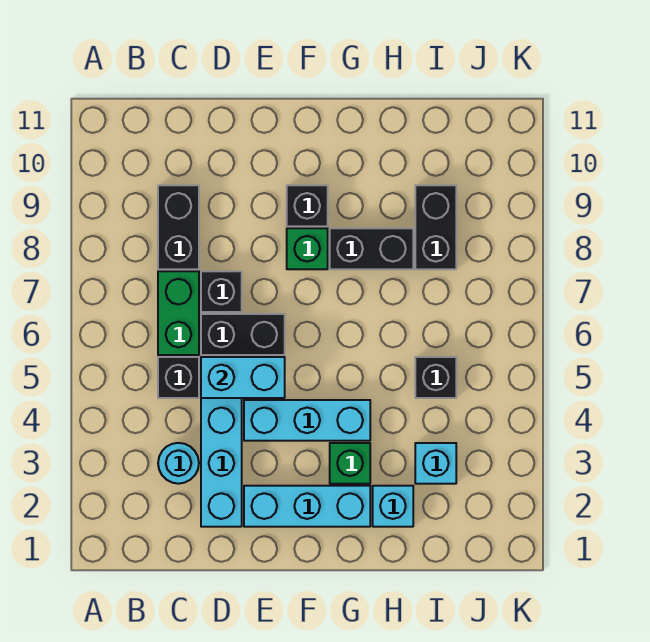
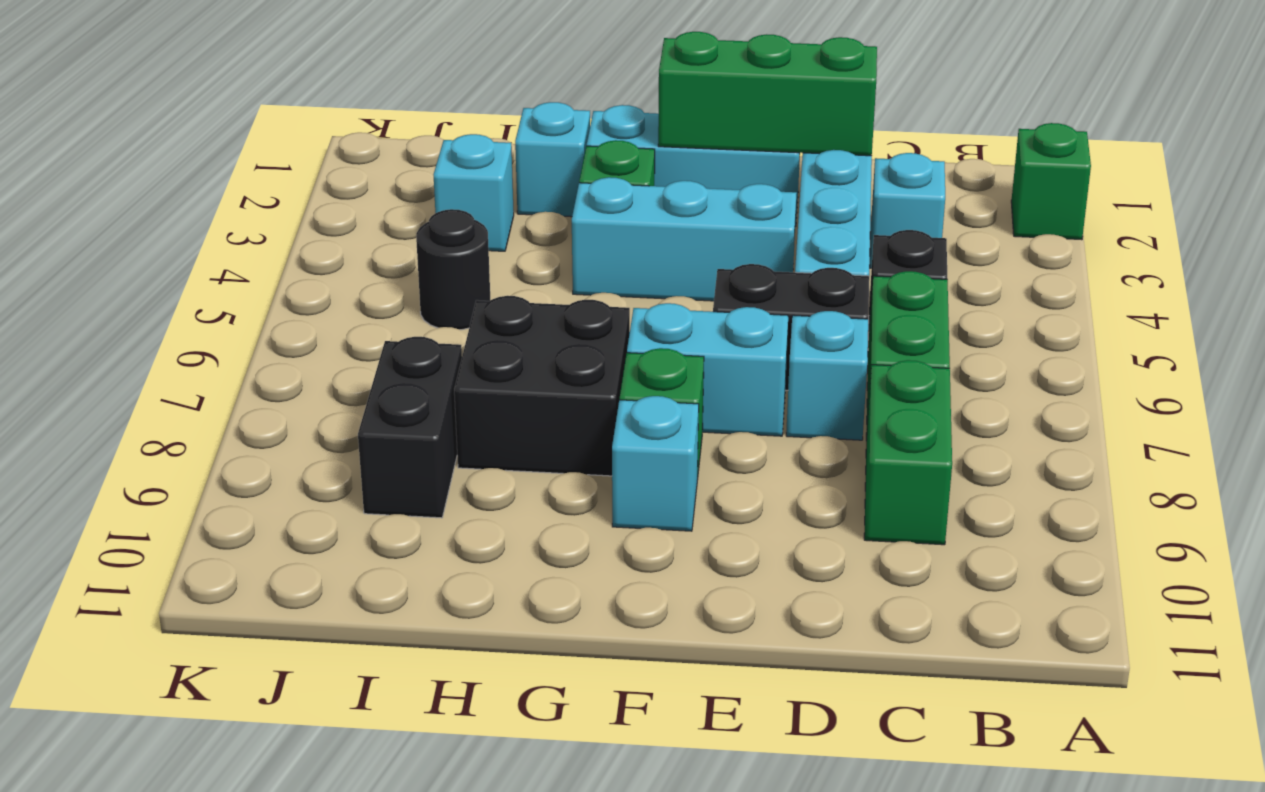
none -> green 1x1 brick [1011,123,1091,240]
cyan 1x1 round brick [158,443,199,484] -> cyan 1x1 brick [870,153,945,268]
black 1x2 brick [158,185,199,269] -> green 1x2 brick [864,360,952,545]
none -> green 1x3 brick [658,32,877,156]
cyan 1x2 brick [201,357,285,398] -> cyan 1x2 brick moved to [627,303,788,436]
black 1x1 brick [201,271,242,312] -> cyan 1x1 brick [786,311,868,440]
black 1x1 brick [287,185,328,226] -> cyan 1x1 brick [612,396,699,531]
black 1x2 brick [330,228,413,269] -> black 2x2 brick [454,296,630,476]
black 1x1 brick [415,357,456,398] -> black 1x1 round brick [416,209,491,330]

